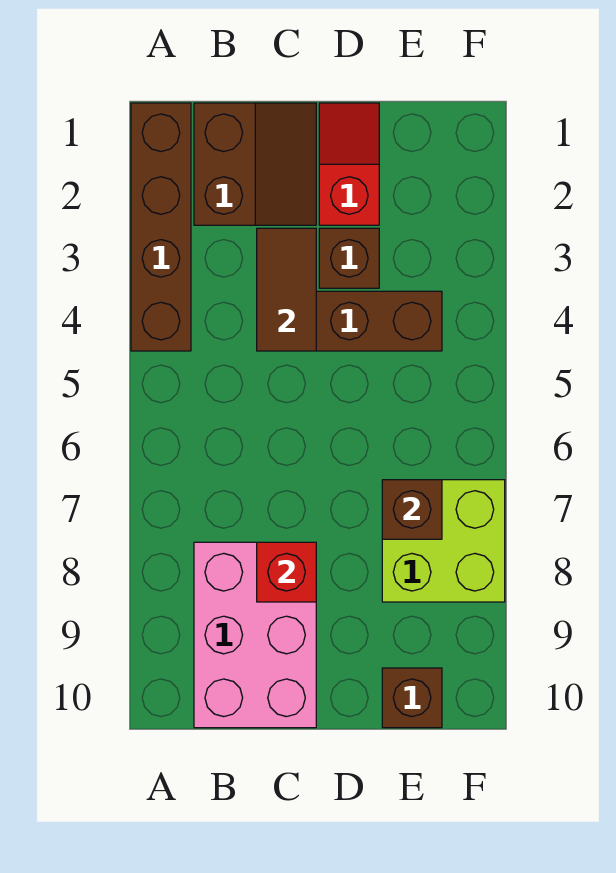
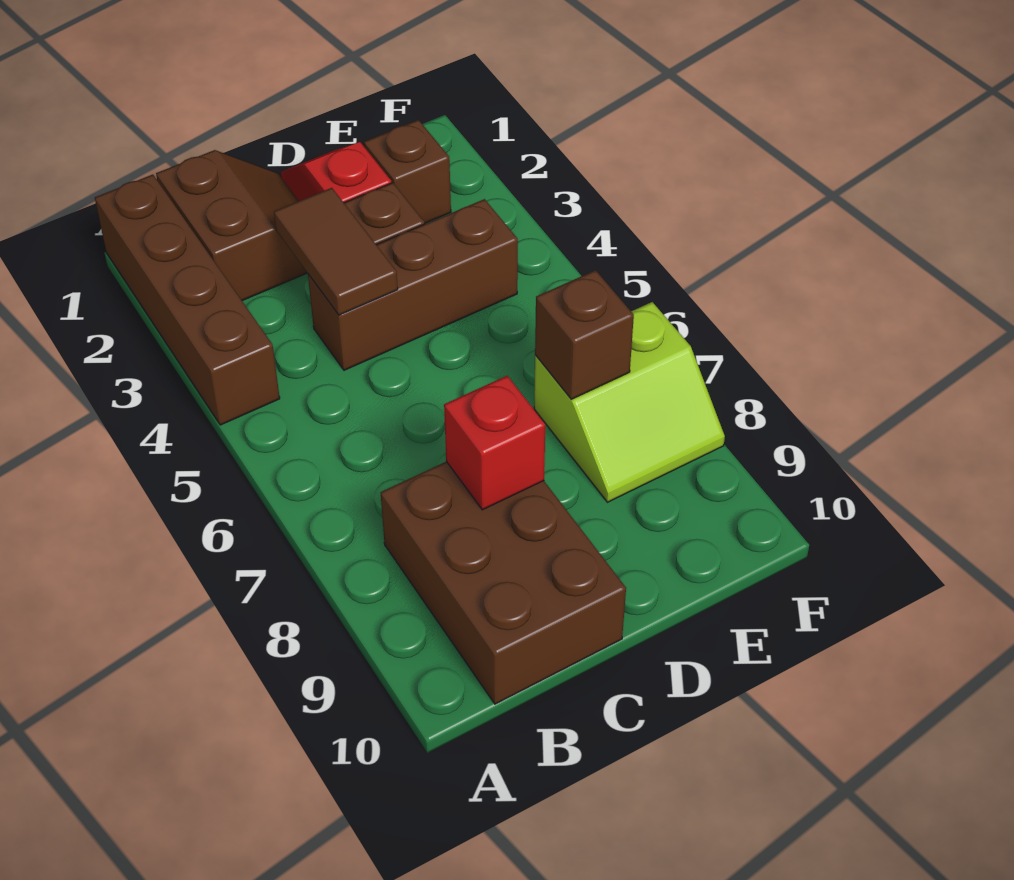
pink 2x3 brick [194,542,316,728] -> brown 2x3 brick [381,462,626,704]
lime 2x2 brick [382,480,505,602] -> lime 2x2 slope [534,302,725,502]
brown 1x1 brick [382,668,442,728] -> brown 1x1 brick moved to [364,120,451,224]

